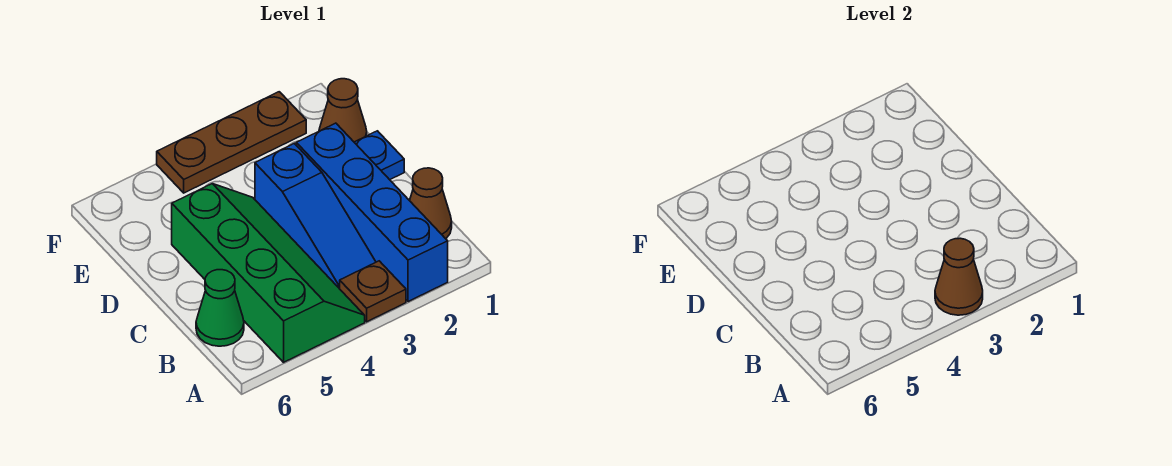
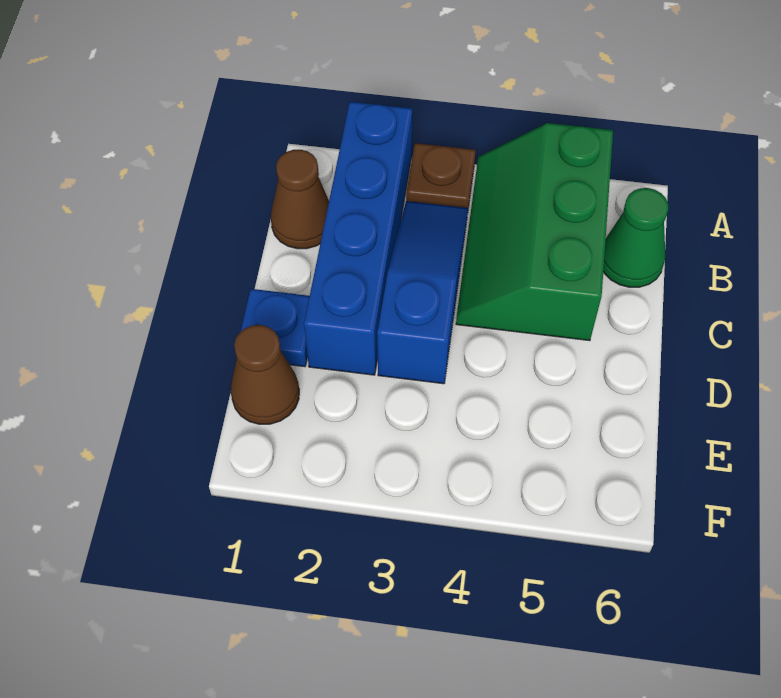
brown 1x1 cone [935,238,983,315] -> none
green 2x4 slope [172,184,365,362] -> green 2x3 slope [456,123,613,341]
brown 1x3 plate [157,92,306,193] -> none

